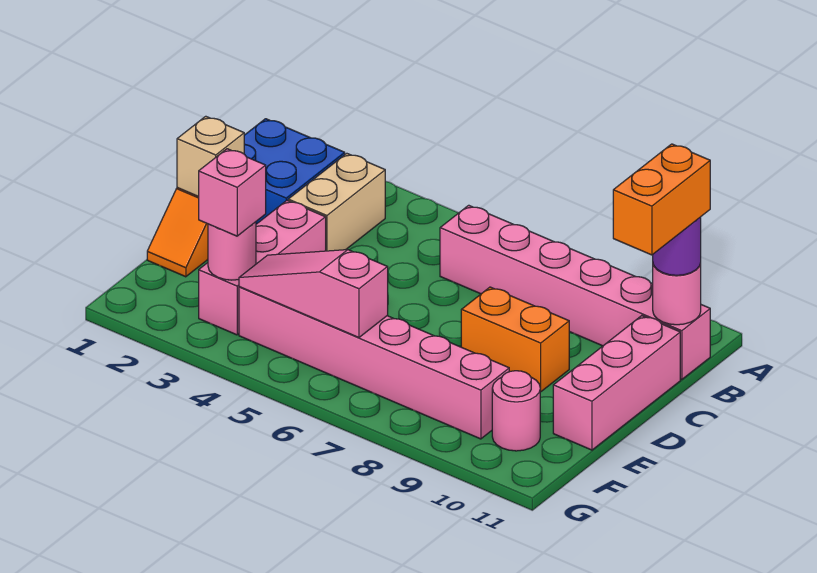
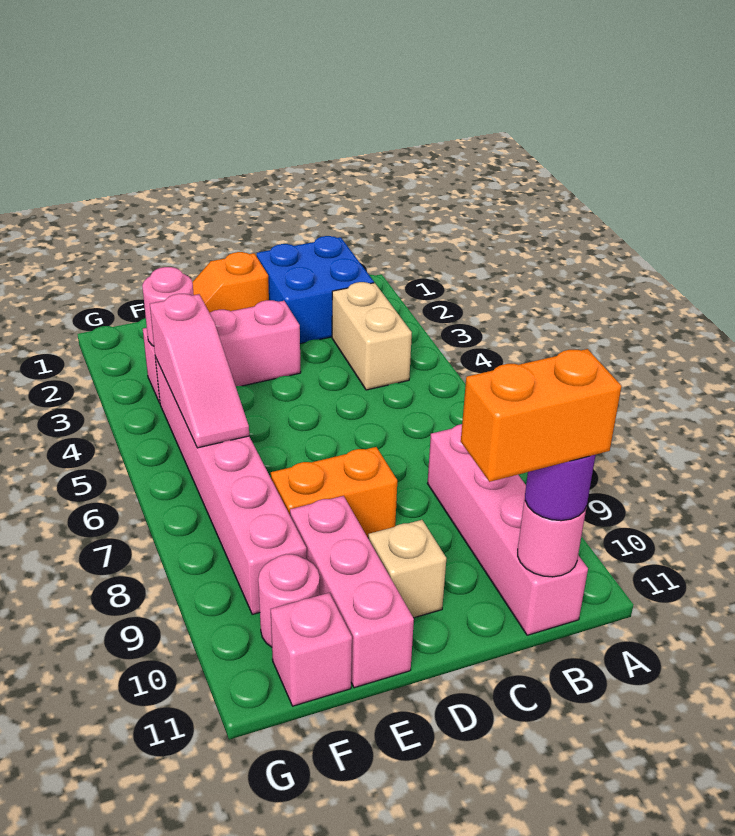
tan 1x2 brick [288,153,385,251] -> tan 1x2 brick turned to [332,282,412,390]
pink 1x6 brick [440,205,710,380] -> pink 1x4 brick [428,424,588,635]
pink 1x3 brick [553,316,680,450] -> pink 1x3 brick turned to [290,496,414,688]
tan 1x1 brick [177,116,244,197] -> tan 1x1 brick moved to [368,520,446,618]
orange 1x2 brick [461,287,569,392] -> orange 1x2 brick turned to [271,447,397,537]
pink 1x1 brick [199,149,266,236] -> pink 1x1 brick moved to [271,593,352,706]
pink 1x3 slope [239,250,388,338] -> pink 1x3 slope turned to [150,294,249,448]

